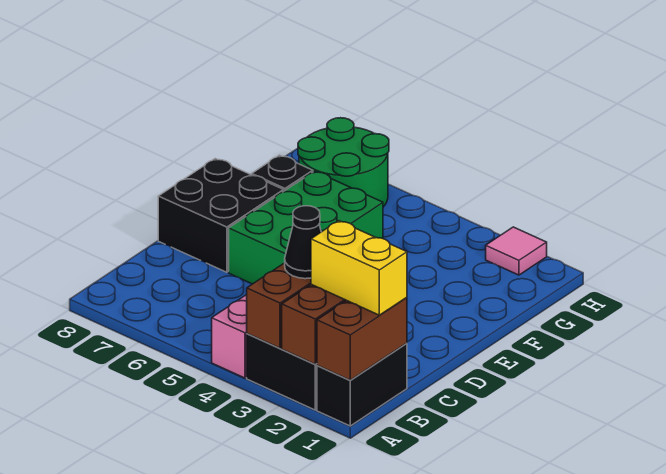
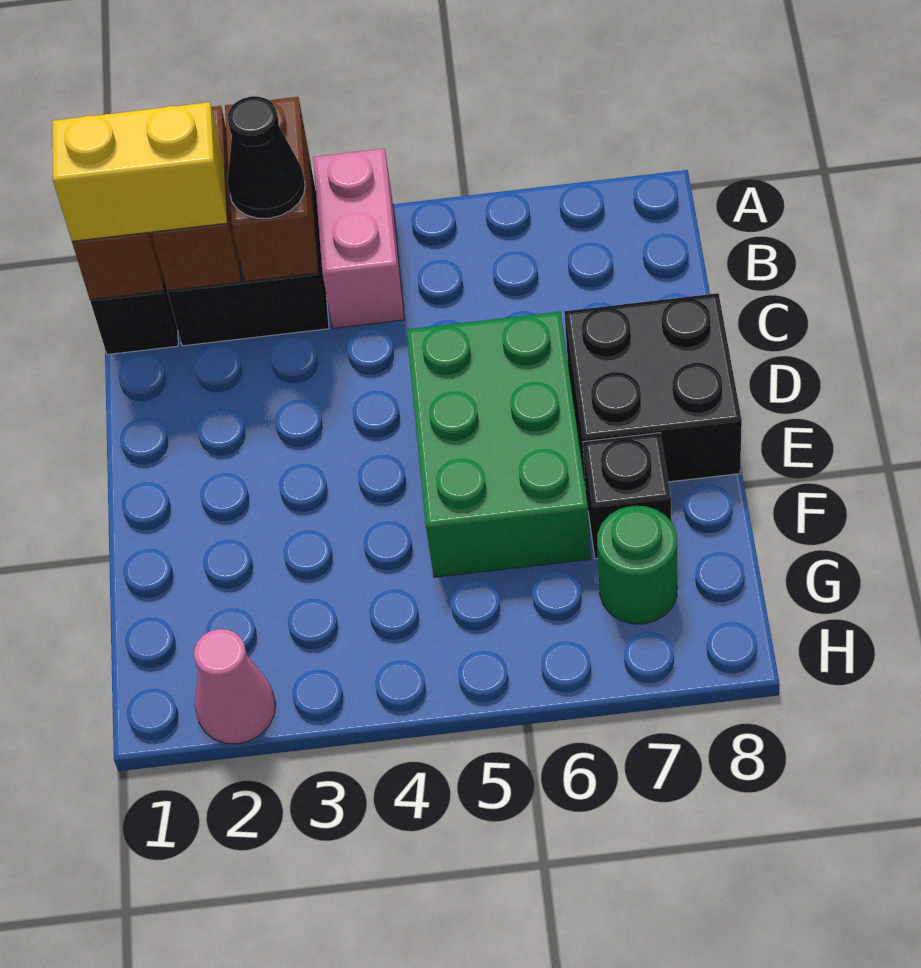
green 2x2 round brick [298,118,389,207] -> green 1x1 round brick [597,506,677,624]
pink 1x1 tile [486,227,547,275] -> pink 1x1 cone [194,629,276,744]

